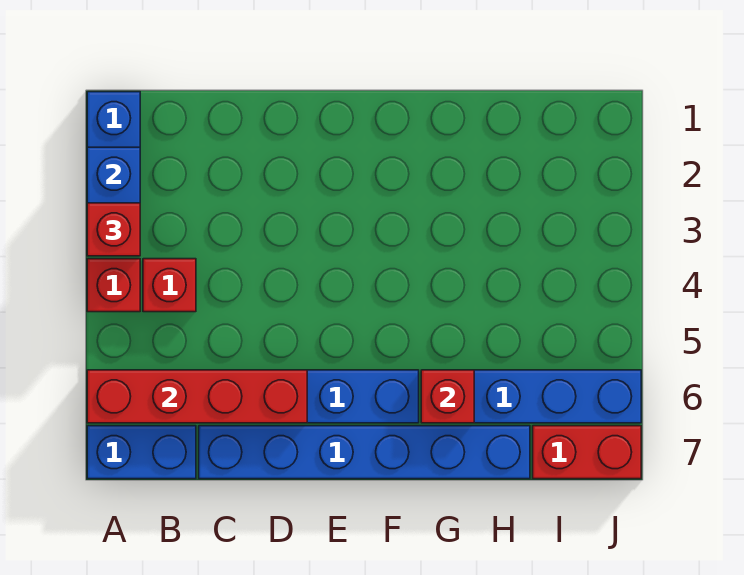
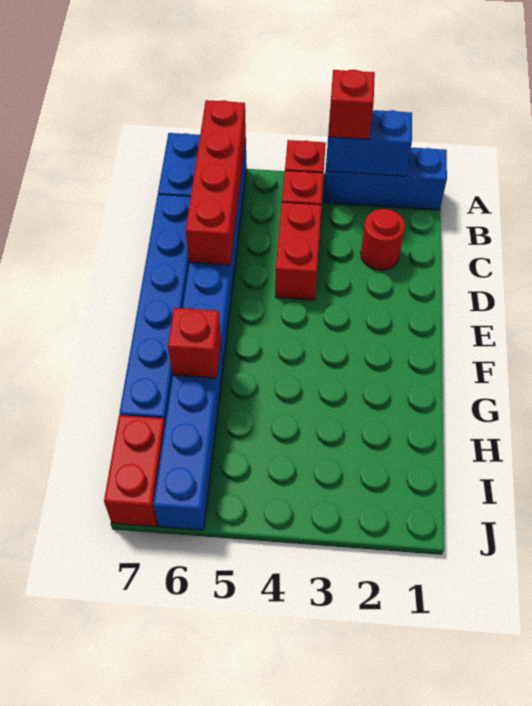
none -> red 1x1 round brick [361,209,405,270]
none -> red 1x2 brick [275,202,321,300]

